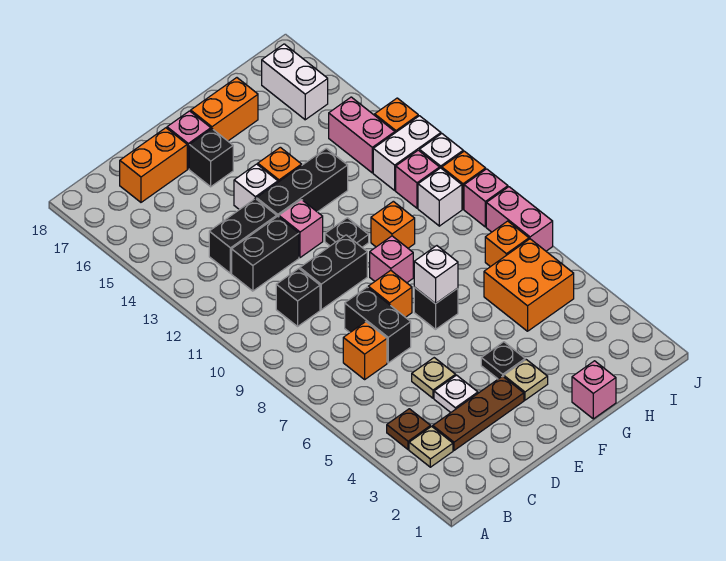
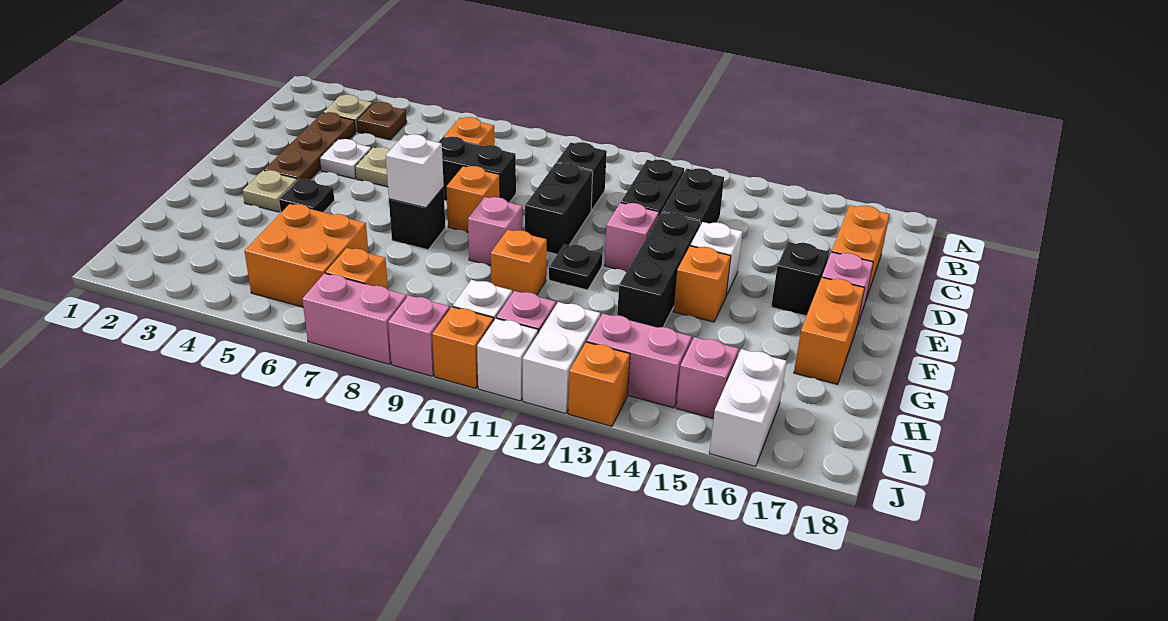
pink 1x1 brick [572,361,616,419] -> pink 1x1 brick moved to [676,337,739,419]
white 1x2 brick [262,44,328,120] -> white 1x2 brick turned to [709,349,787,466]

